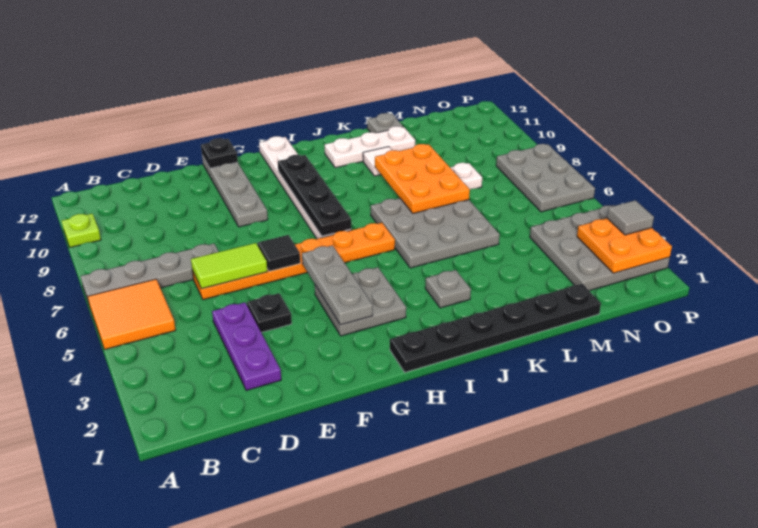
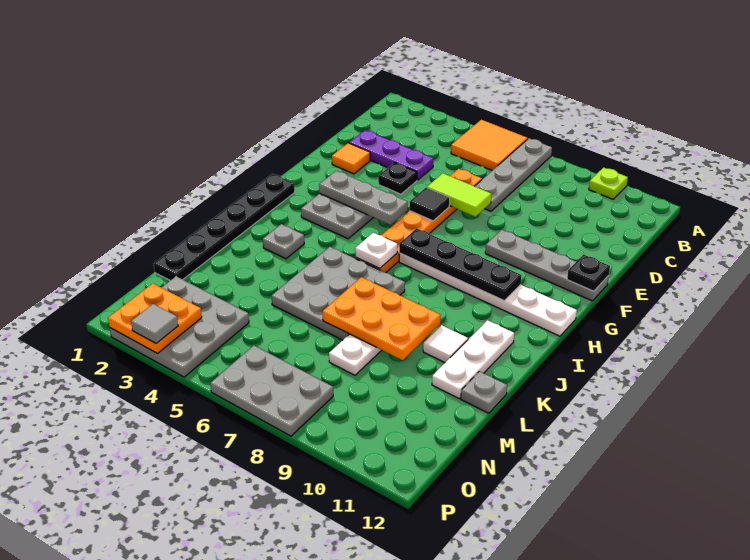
lime 1x2 tile [191,243,267,289] -> lime 1x2 tile turned to [427,173,492,217]
none -> orange 1x1 tile [332,143,370,174]
none -> white 1x1 plate [355,233,397,268]

